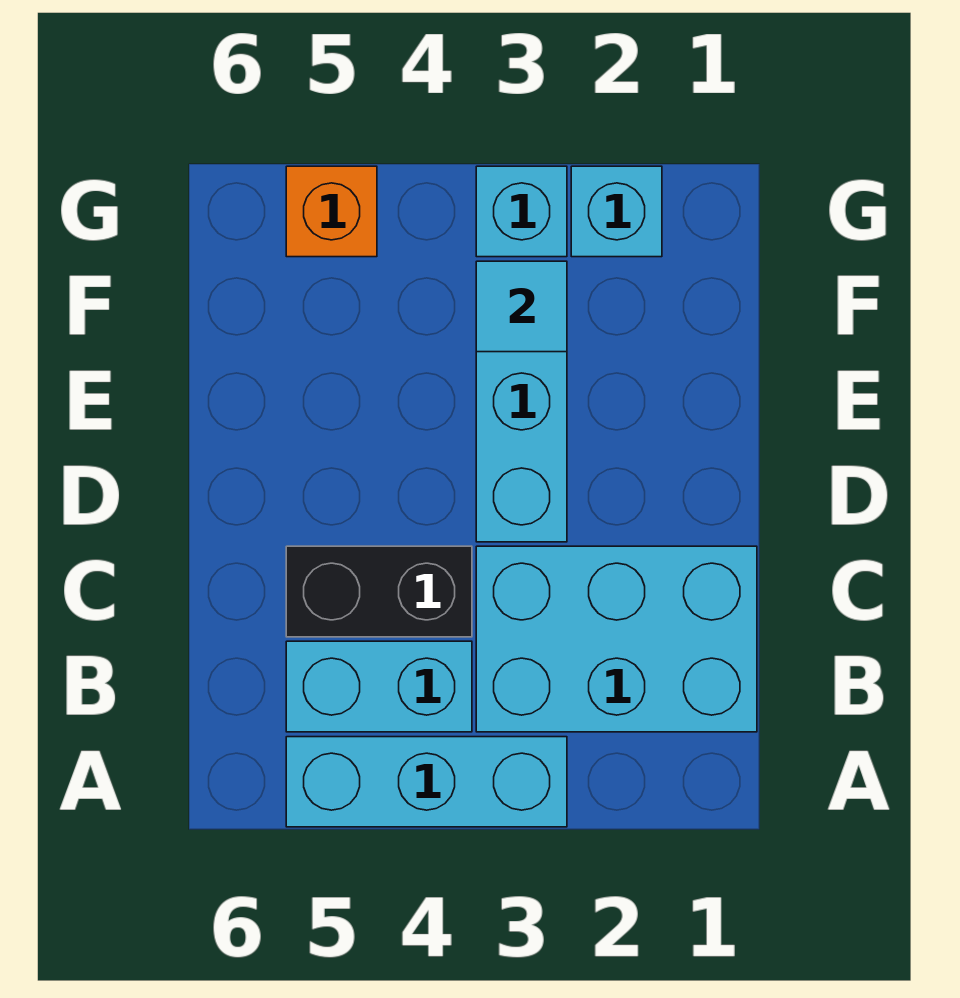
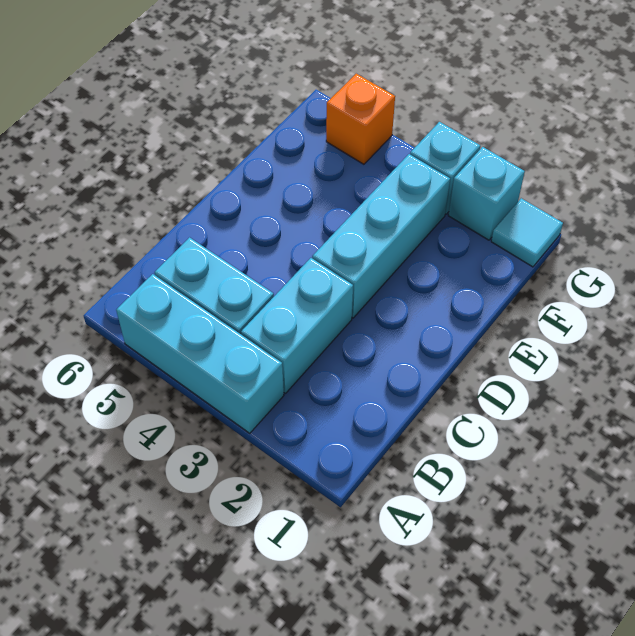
cyan 2x3 brick [476,546,757,732] -> cyan 1x2 brick [241,258,353,394]
black 1x2 brick [286,546,472,637] -> none
cyan 1x1 tile [476,261,567,352] -> cyan 1x1 tile moved to [491,198,563,267]

